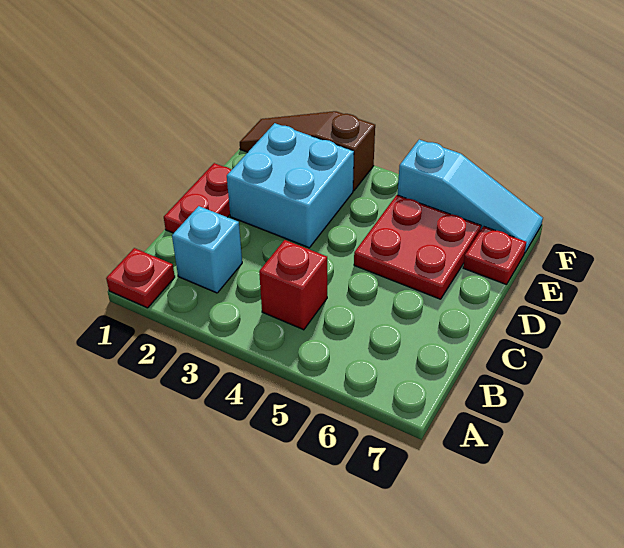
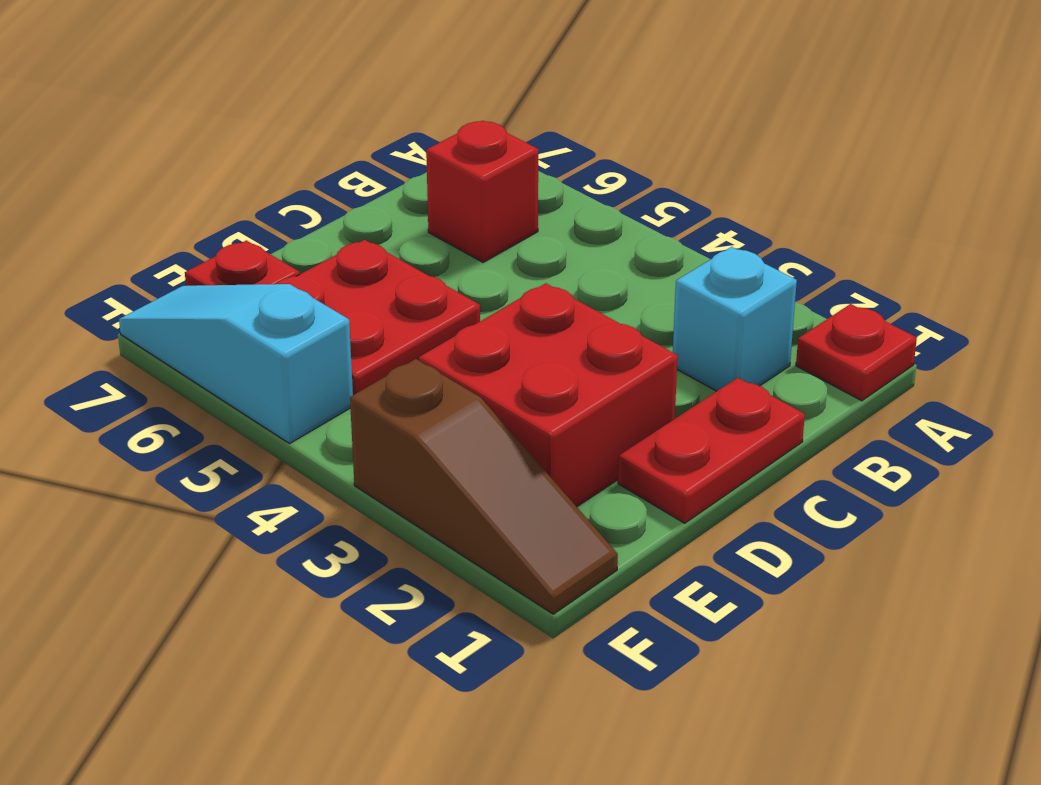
red 1x1 brick [259,240,327,330] -> red 1x1 brick moved to [426,121,538,262]
cyan 2x2 brick [227,123,354,248] -> red 2x2 brick [419,283,678,507]

